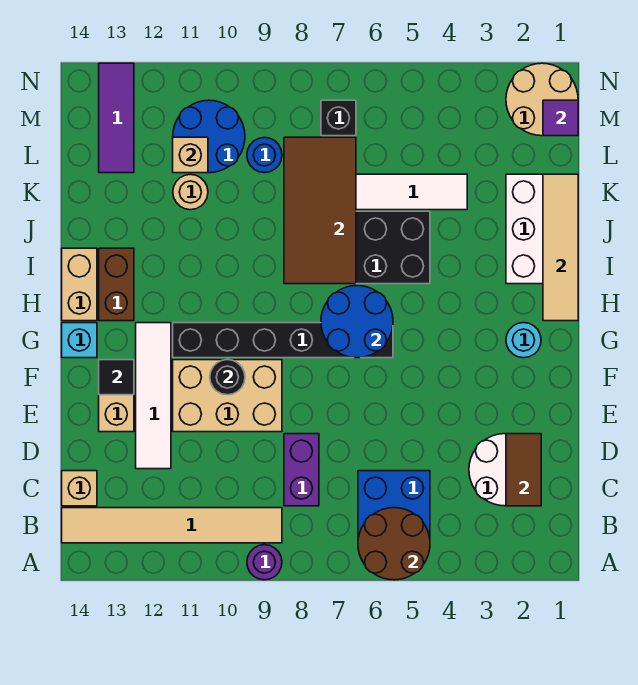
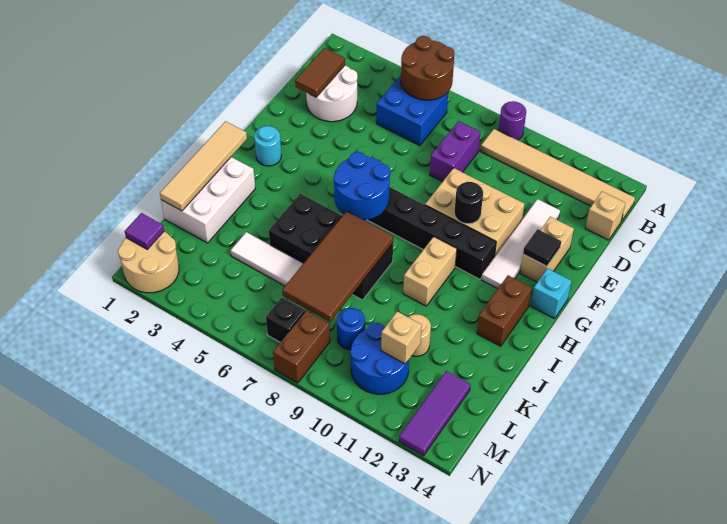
tan 1x2 brick [62,248,97,321] -> tan 1x2 brick moved to [403,237,457,306]
none -> brown 1x2 brick [273,311,330,383]

